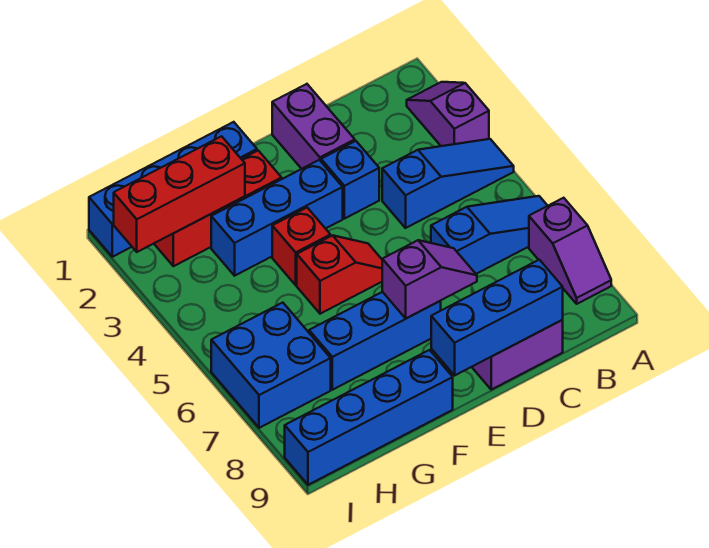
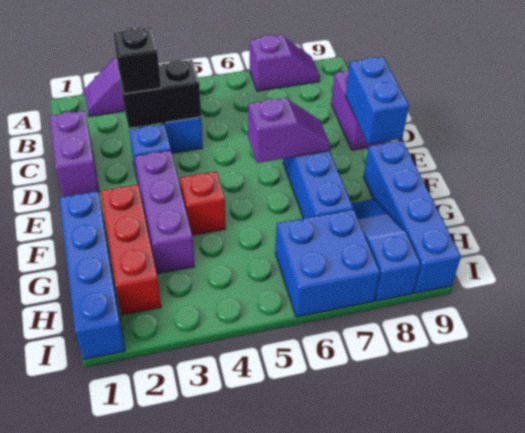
blue 1x3 slope [431,196,548,274] -> blue 1x3 slope moved to [352,199,421,301]
none -> black 1x2 brick [119,60,201,128]
none -> black 1x1 brick [113,28,161,94]
blue 1x3 brick [431,260,563,375] -> blue 1x2 brick [345,57,409,144]
purple 1x2 brick [272,84,355,169] -> purple 1x2 brick turned to [49,111,99,197]
purple 1x2 slope [382,240,477,318] -> purple 1x2 slope turned to [248,98,330,163]
blue 1x3 brick [211,160,343,276] -> purple 1x3 brick [134,150,195,274]
red 1x2 slope [297,235,382,314] -> none
red 1x3 brick [114,136,245,252] -> none

